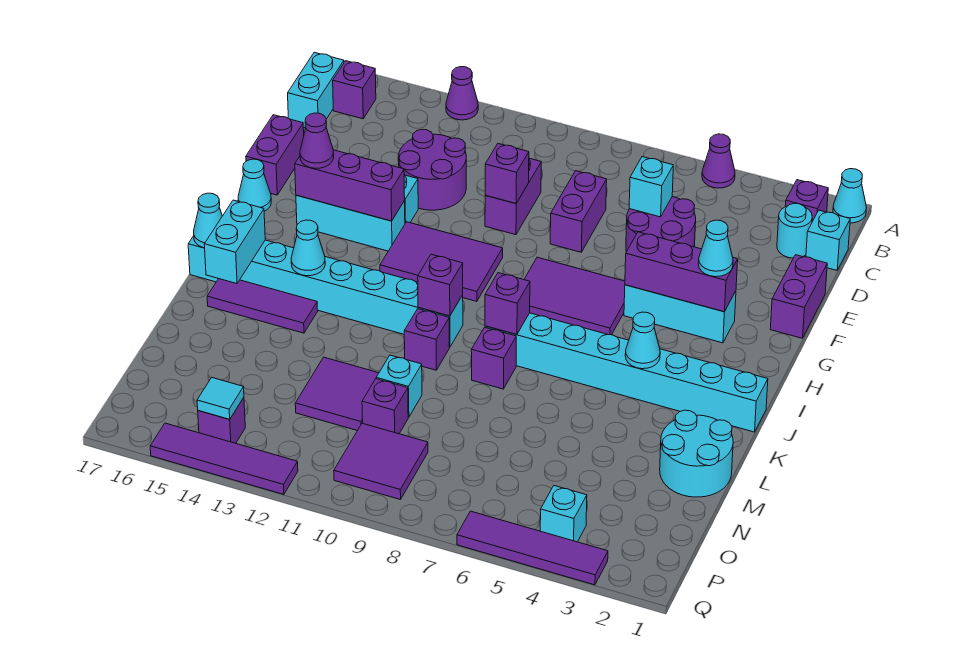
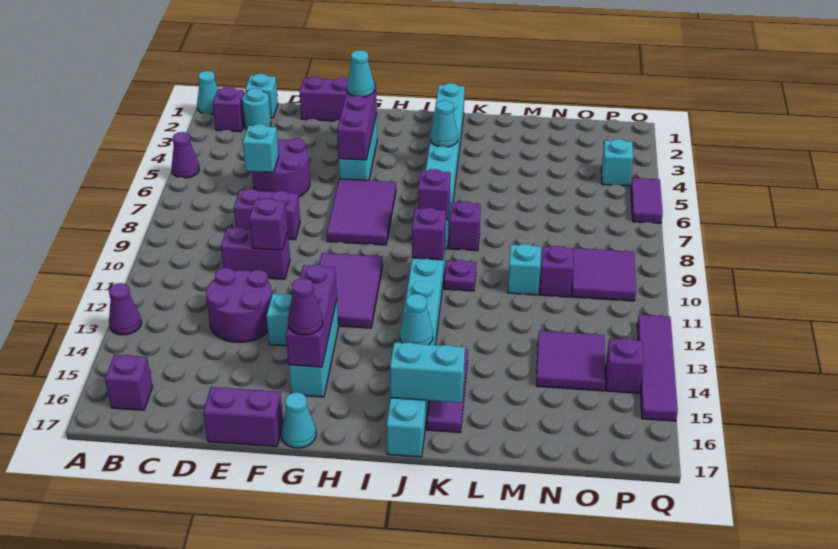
cyan 1x2 brick [288,52,344,128] -> none
cyan 1x1 cone [194,193,222,248] -> none
purple 1x1 brick [404,309,449,370] -> purple 1x1 plate [444,260,476,291]
cyan 2x2 round brick [660,410,733,497] -> none
purple 2x2 tile [295,357,379,431] -> purple 2x2 tile moved to [536,331,605,391]
cyan 1x1 tile [197,378,244,419] -> none
purple 1x4 tile [457,511,608,585] -> purple 1x2 tile [631,178,663,223]

